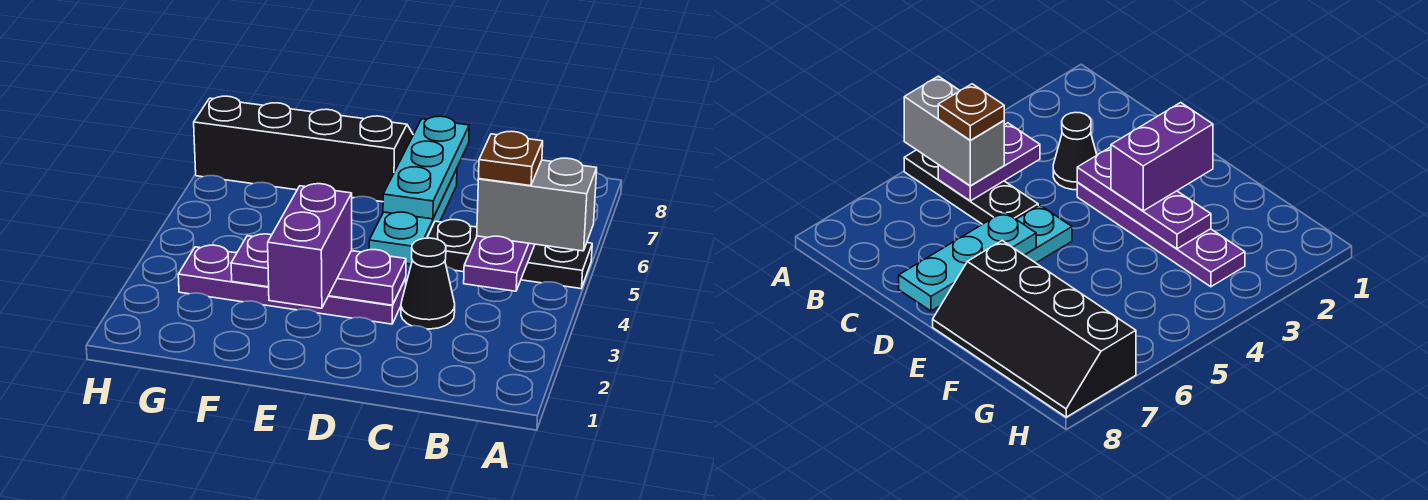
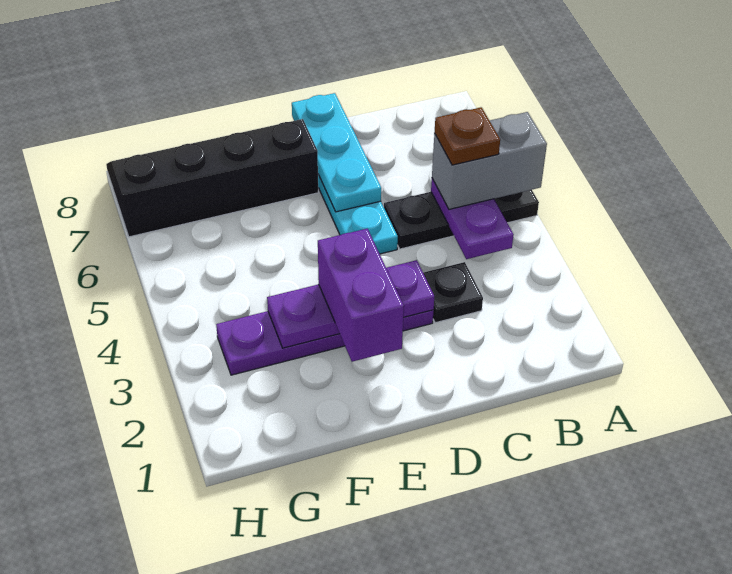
black 1x1 cone [401,238,455,329] -> black 1x1 plate [423,262,483,323]

